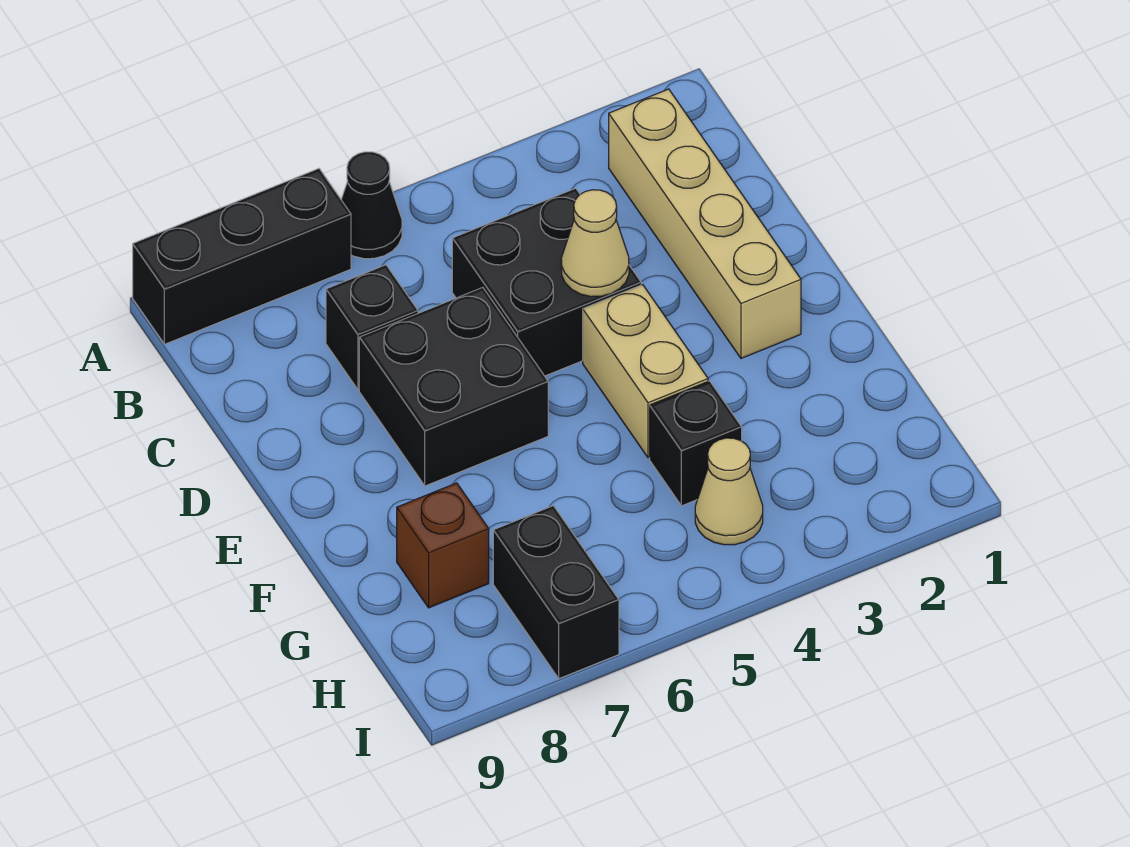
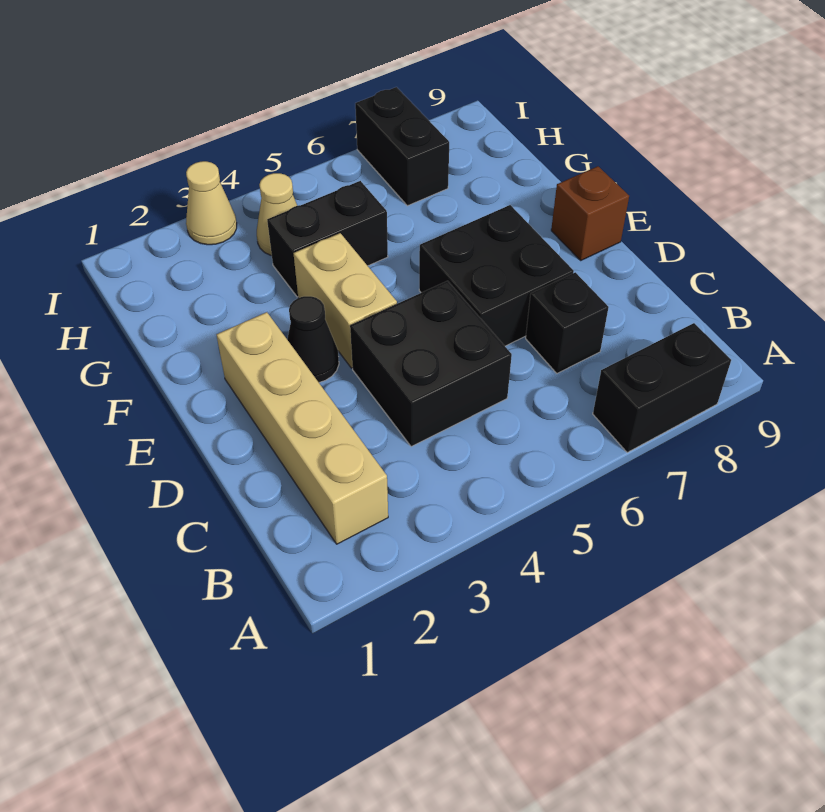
black 1x1 cone [341,152,402,259] -> black 1x1 cone moved to [287,296,339,382]
black 1x3 brick [133,169,351,344] -> black 1x2 brick [593,323,731,452]
tan 1x1 cone [561,190,629,297] -> tan 1x1 cone moved to [186,161,237,245]
black 1x1 brick [650,381,742,506] -> black 1x2 brick [267,181,388,297]
brown 1x1 brick [397,483,489,608] -> brown 1x1 brick moved to [551,166,629,260]

